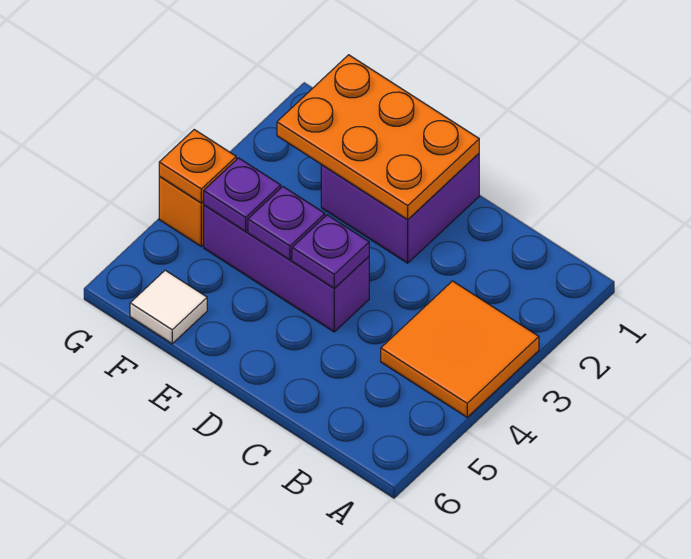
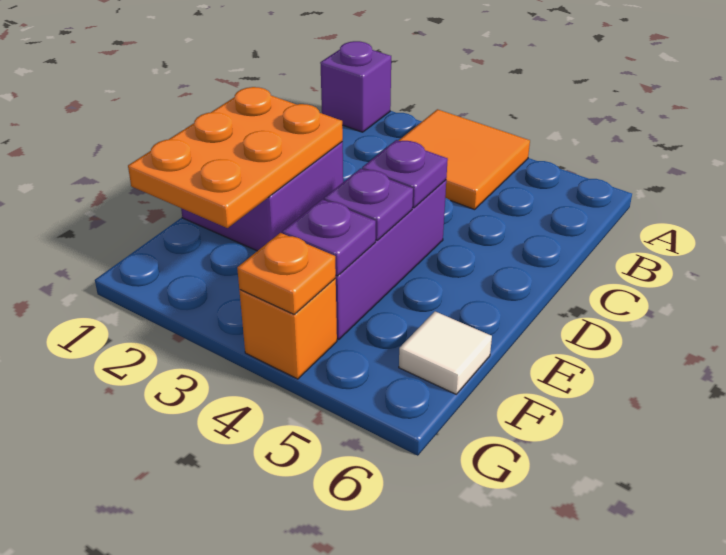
none -> purple 1x1 brick [320,41,391,132]

